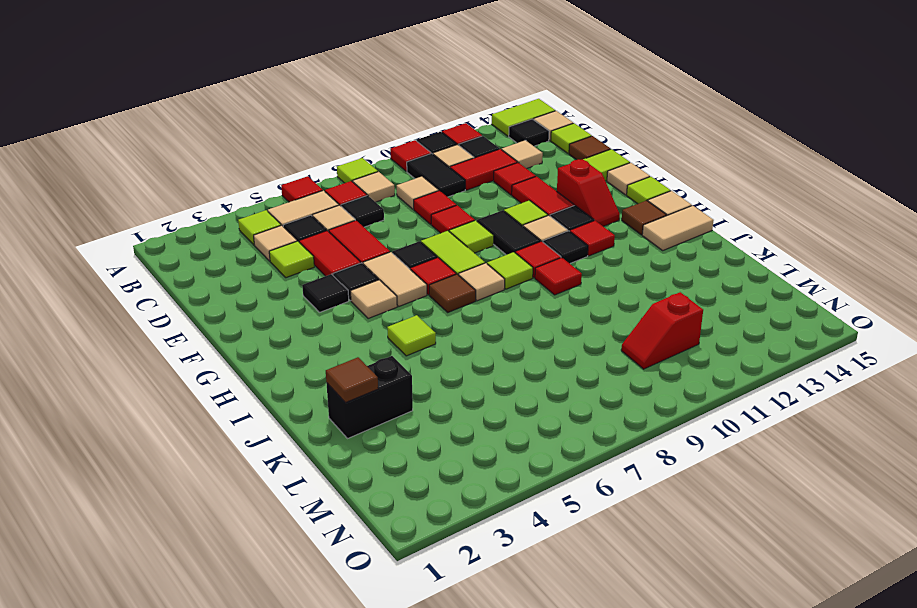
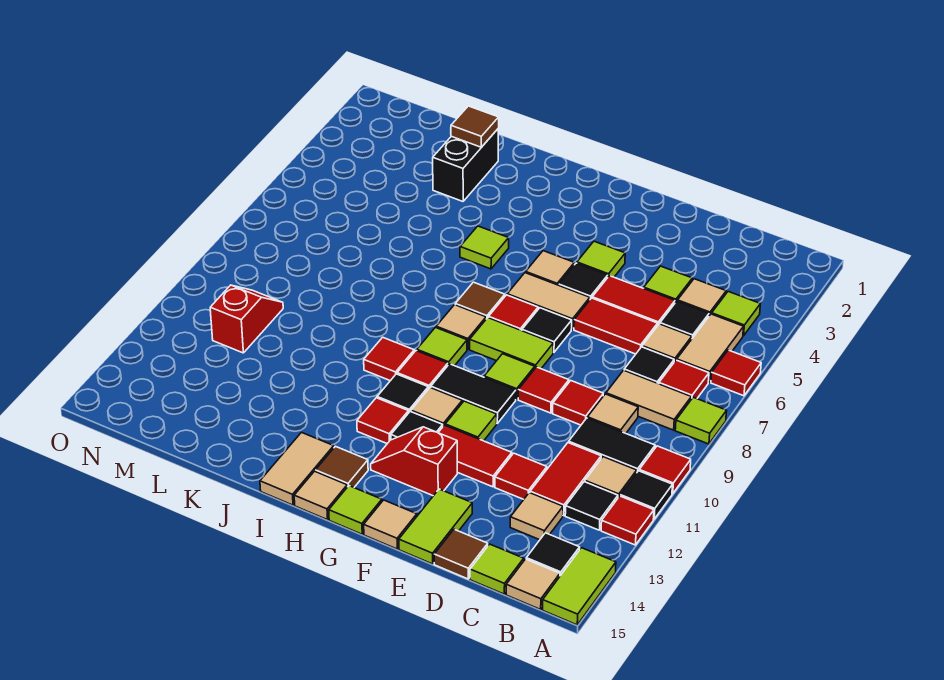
tan 1x1 tile [353,172,395,202] -> tan 1x2 tile [606,370,691,430]
black 1x1 tile [302,274,349,312] -> lime 1x1 tile [577,241,625,277]

